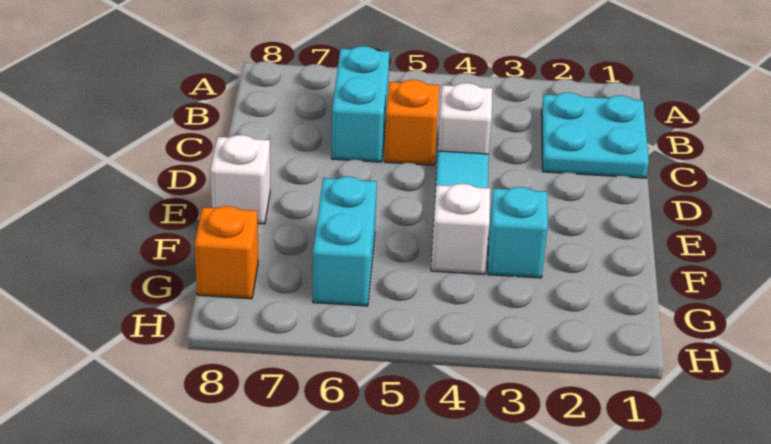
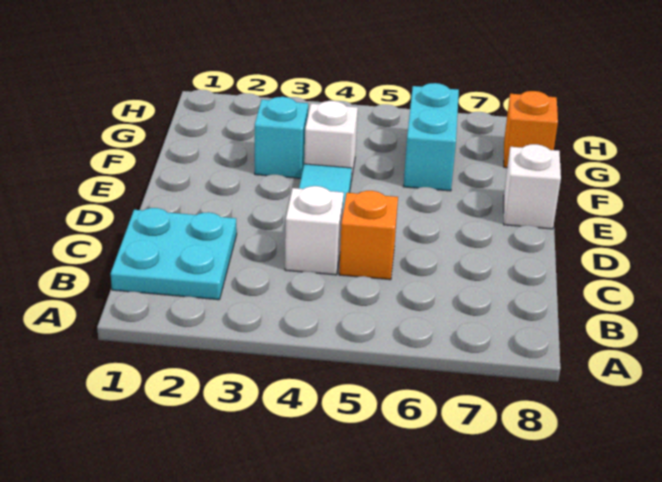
cyan 1x2 brick [332,46,389,162] -> none

